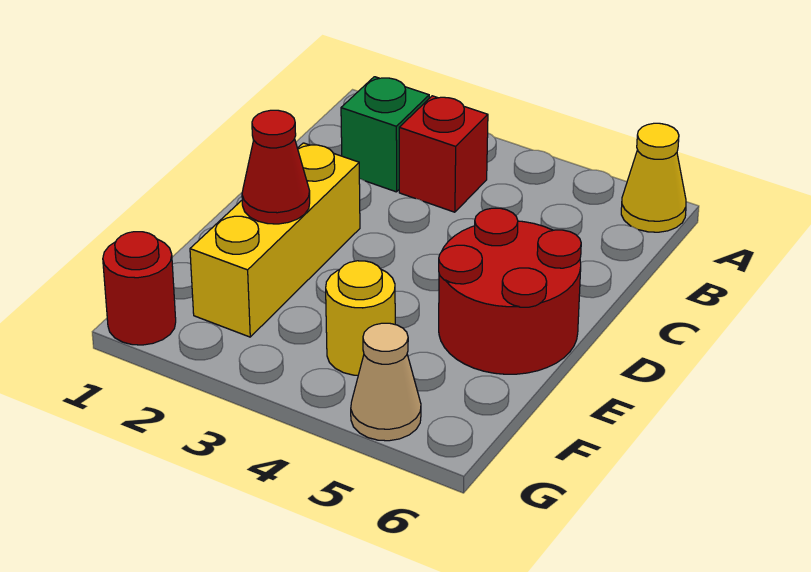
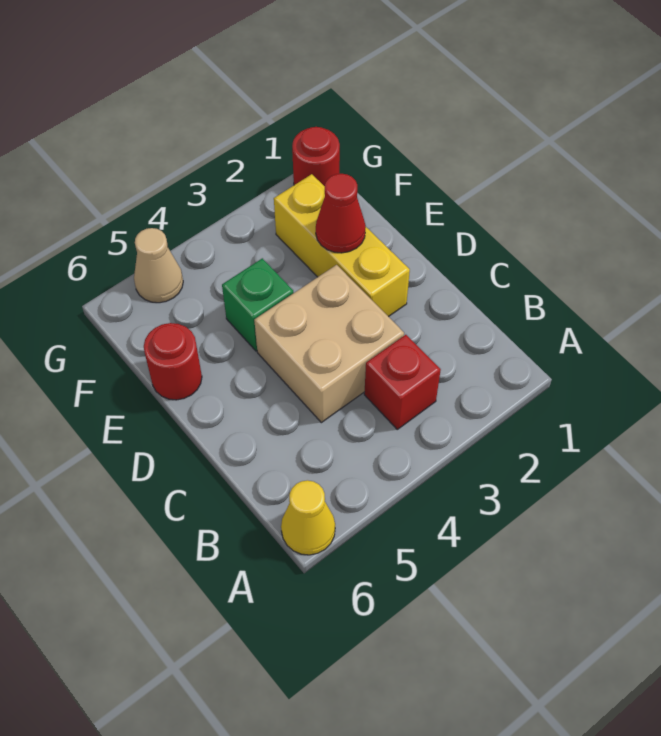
green 1x1 brick [341,77,429,192] -> green 1x1 brick moved to [222,258,294,351]
none -> tan 2x2 brick [254,265,404,423]
red 2x2 round brick [439,208,581,374] -> red 1x1 round brick [144,323,202,400]
yellow 1x1 round brick [326,261,395,375] -> none

